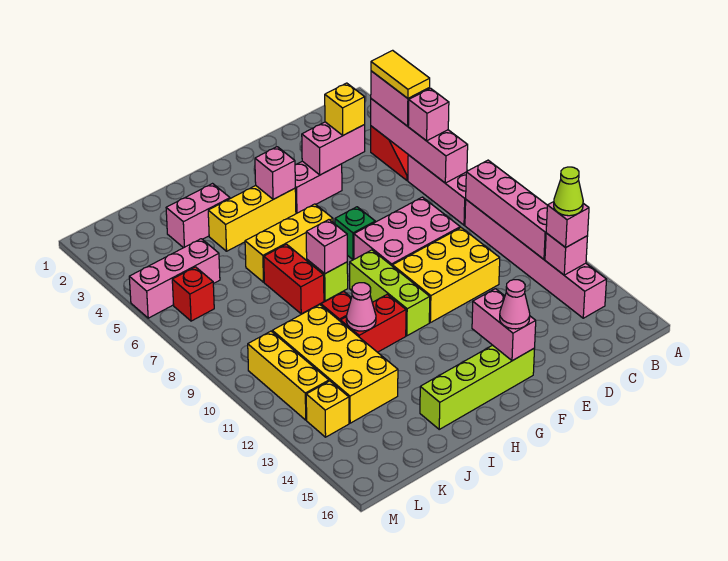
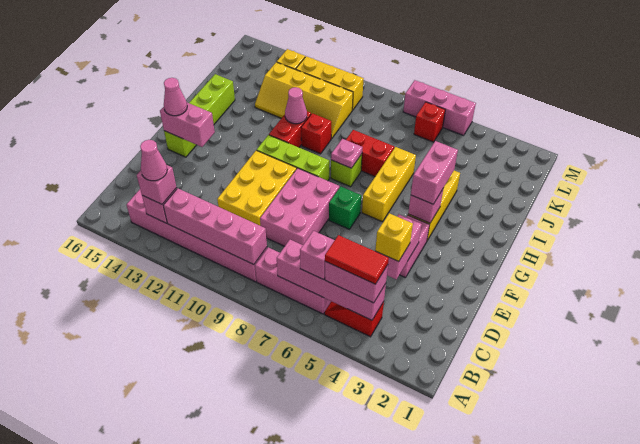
yellow 1x2 tile [371,50,430,98] -> red 1x2 tile [325,235,389,284]
lime 1x1 cone [554,167,583,216] -> pink 1x1 cone [140,140,167,181]
pink 1x1 brick [306,220,347,274] -> pink 1x1 plate [331,139,363,168]
pink 1x2 brick [166,184,230,248] -> pink 1x2 brick moved to [411,141,458,204]
yellow 2x4 brick [272,305,398,423] -> yellow 2x4 slope [255,62,353,139]
pink 1x3 brick [129,239,220,318] -> pink 1x3 brick turned to [403,80,476,135]

